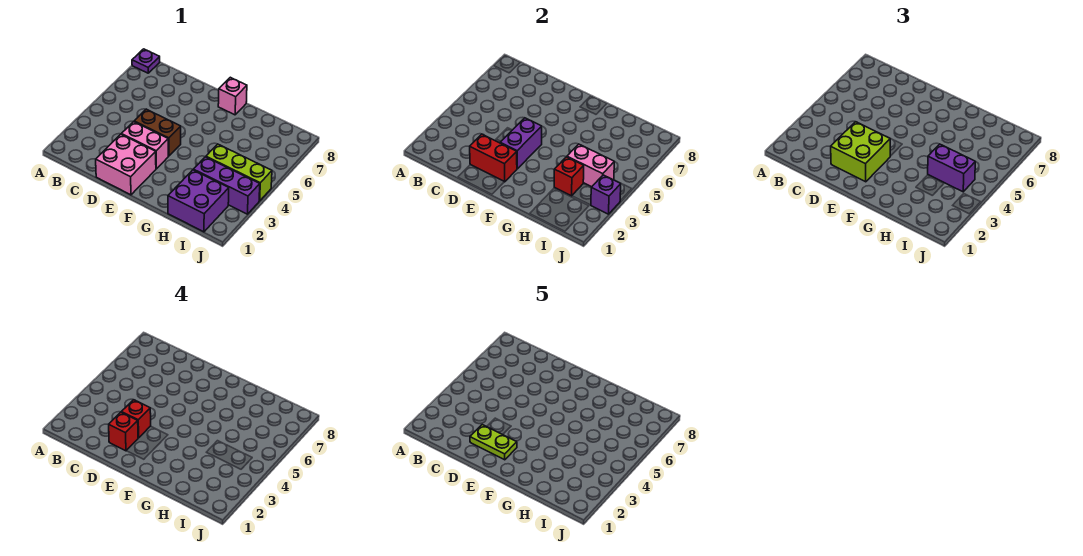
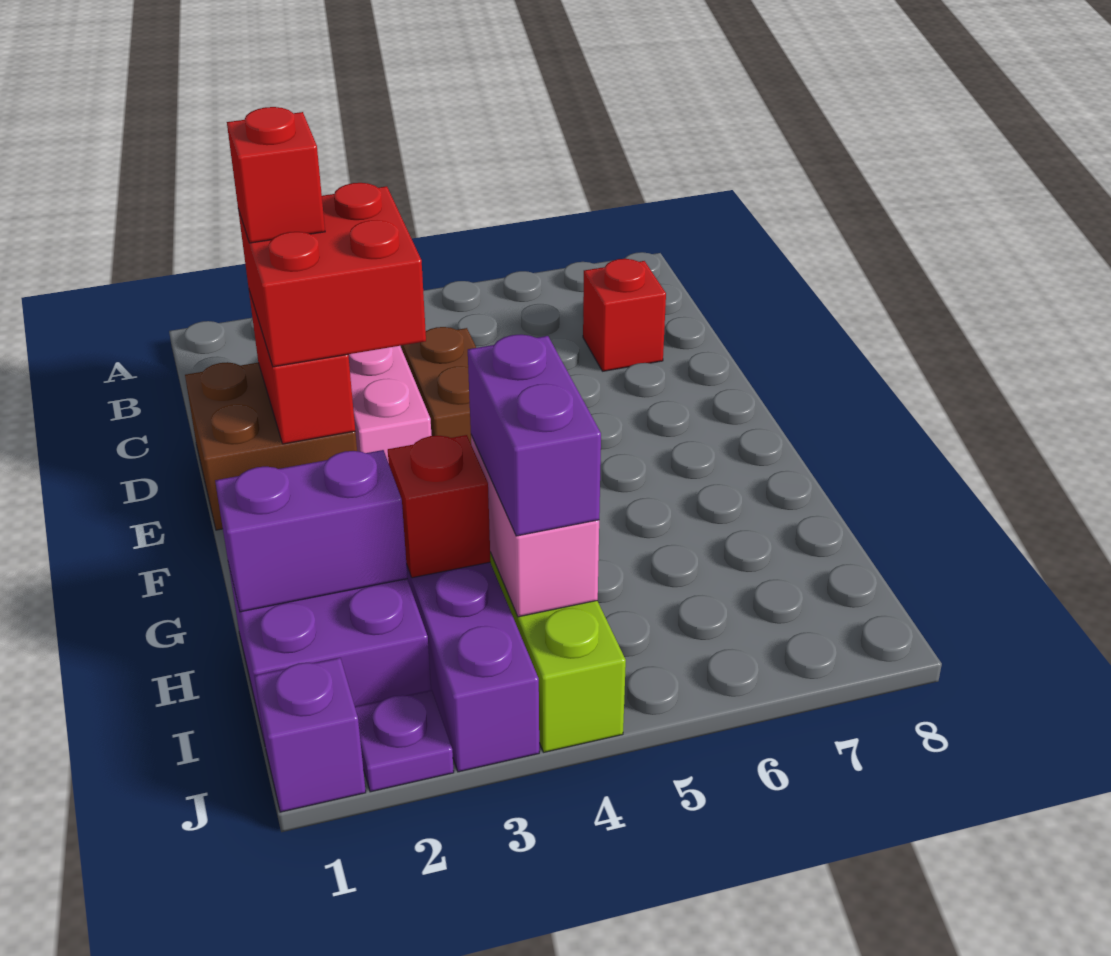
purple 1x1 plate [132,49,160,73] -> purple 1x1 plate moved to [355,690,454,792]
pink 2x2 brick [96,134,156,195] -> brown 2x2 brick [185,362,357,530]
lime 2x2 brick [831,122,890,182] -> red 2x2 brick [238,183,426,367]
lime 1x2 plate [470,425,517,460] -> none
red 1x1 brick [122,400,151,438] -> red 1x1 brick moved to [583,259,666,371]
purple 1x2 brick [500,118,542,169] -> purple 1x2 brick moved to [215,450,407,612]
pink 1x1 brick [218,77,247,115] -> none
purple 1x1 brick [591,175,621,214] -> purple 1x1 brick moved to [254,658,366,812]

